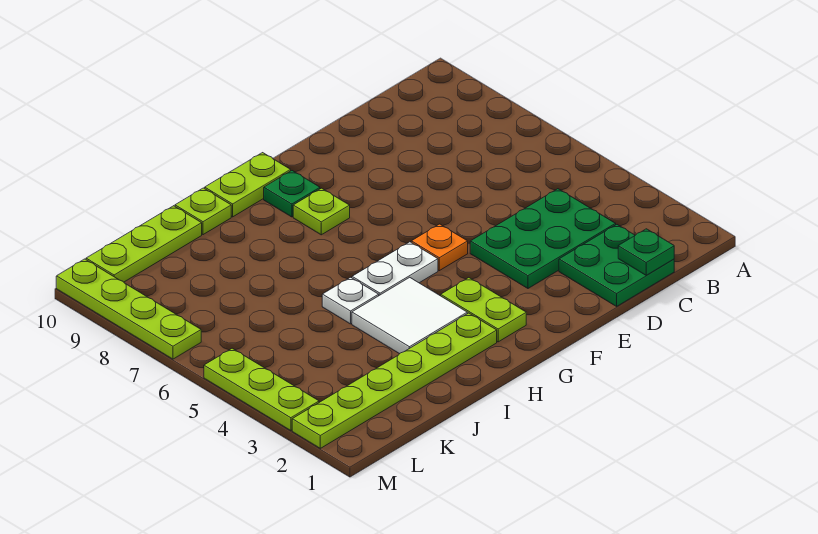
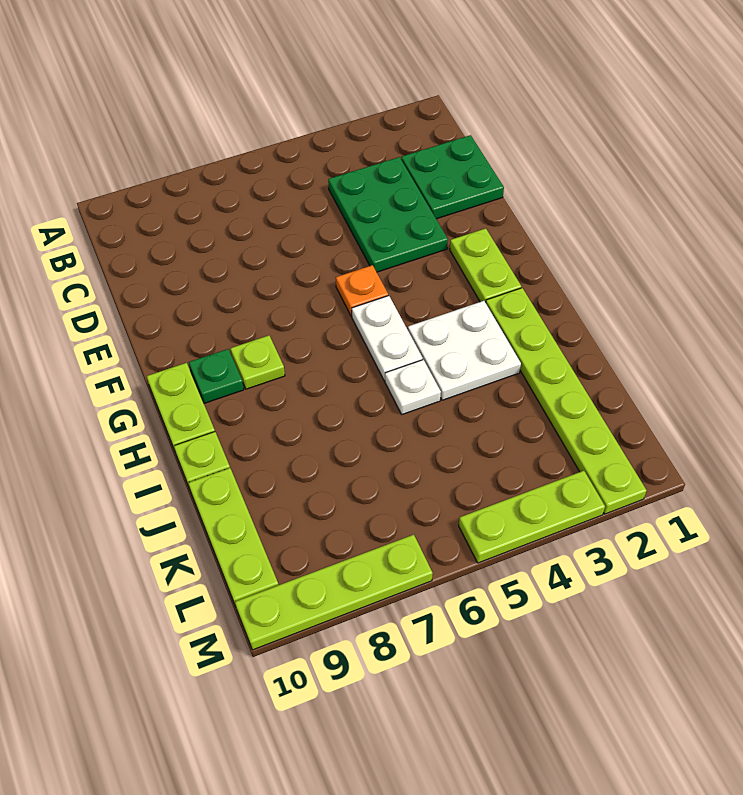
green 1x1 plate [618,229,674,275] -> none
lime 1x2 plate [441,278,526,342] -> lime 1x2 plate turned to [450,228,521,303]
white 2x2 tile [352,277,467,354] -> white 2x2 plate [408,301,521,400]

